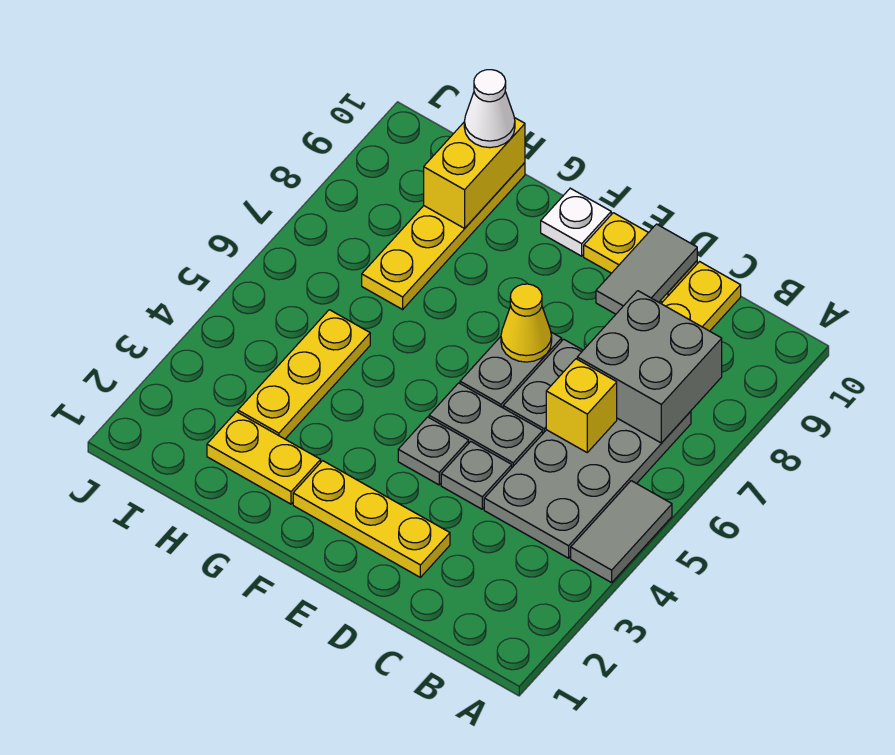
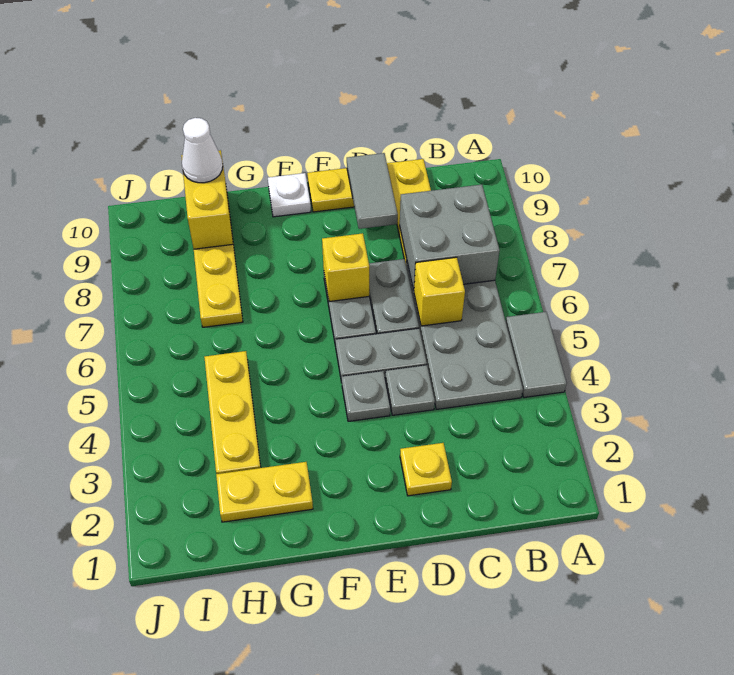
yellow 1x3 plate [293,461,450,577] -> yellow 1x1 plate [400,443,452,496]
yellow 1x1 cone [501,284,552,362] -> yellow 1x1 brick [322,233,369,302]

